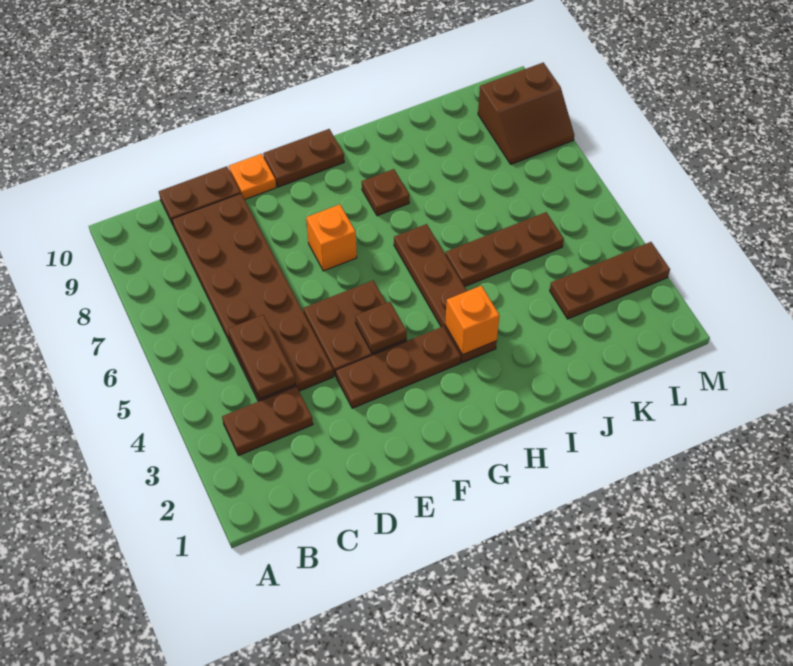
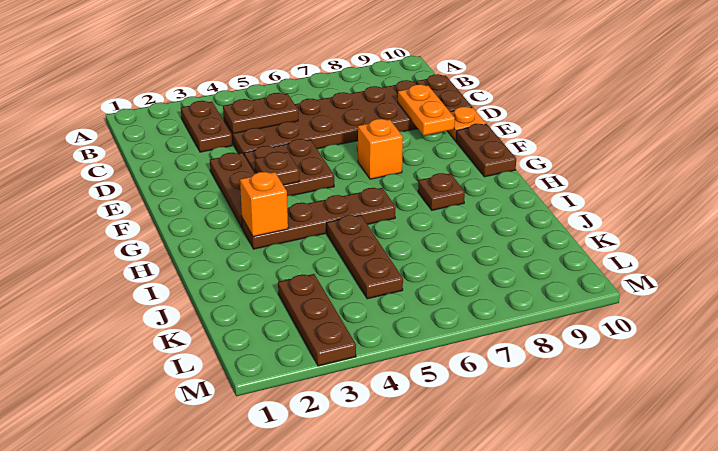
none -> orange 1x2 plate [398,84,455,136]
brown 2x2 slope [478,63,574,164] -> none

